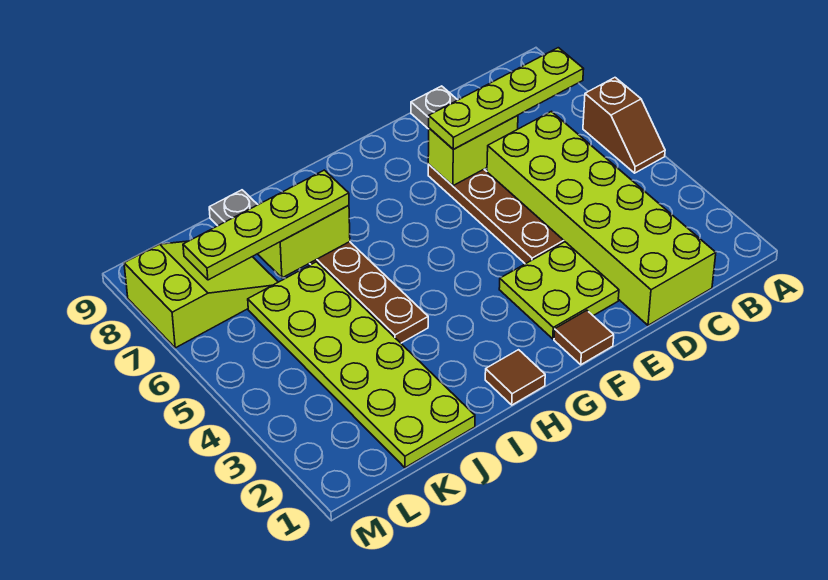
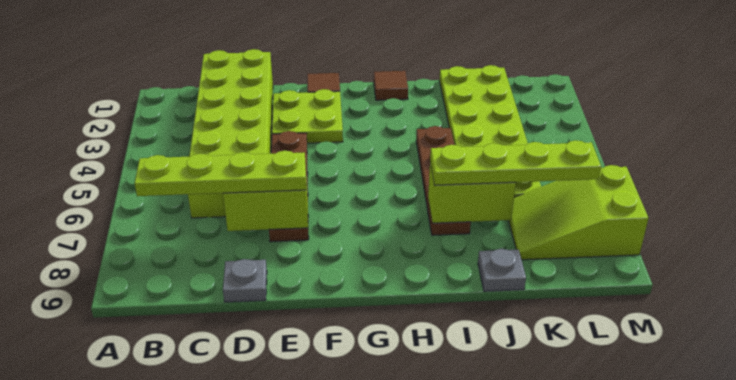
brown 1x2 slope [583,78,665,173] -> none

